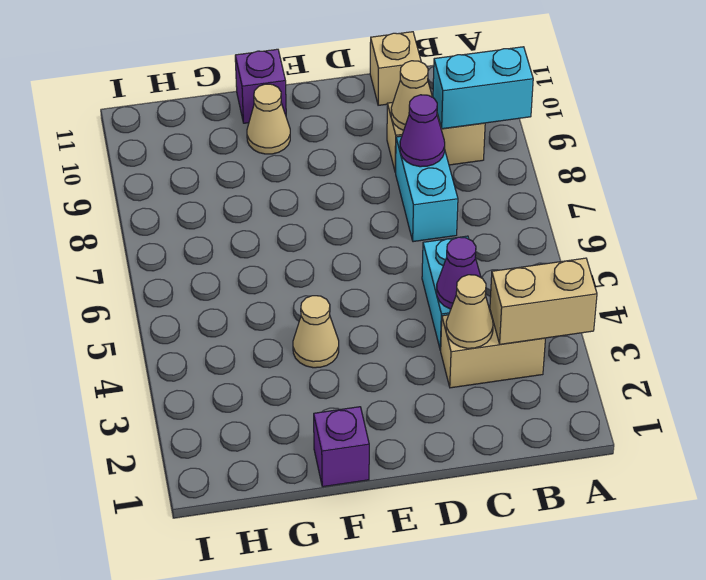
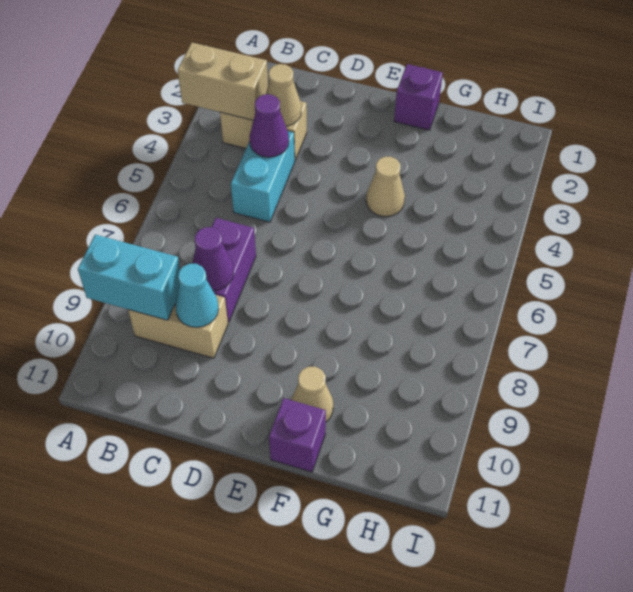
cyan 1x2 brick [396,136,458,242] -> purple 1x2 brick [212,218,256,322]
tan 1x1 cone [391,61,432,130] -> cyan 1x1 cone [175,264,219,327]
tan 1x1 brick [370,32,421,105] -> none

